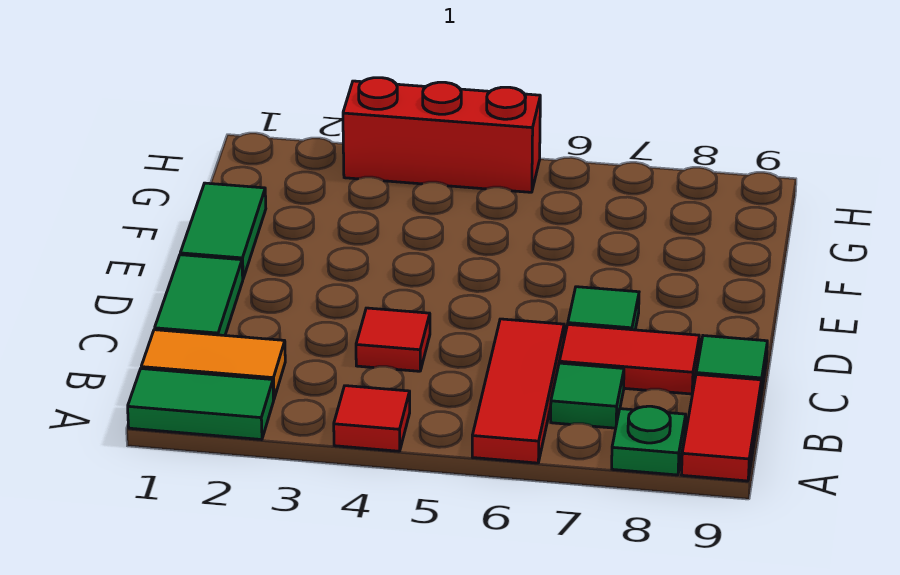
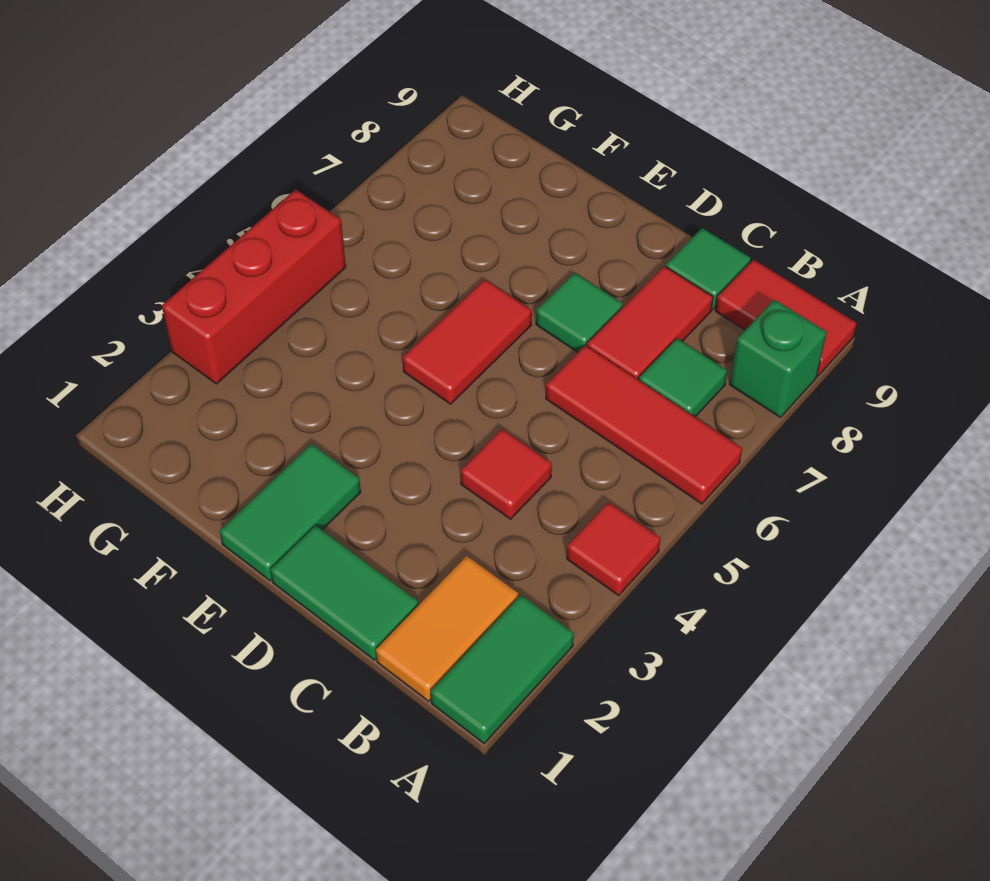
green 1x1 plate [612,406,686,475] -> green 1x1 brick [730,300,827,417]
green 1x2 tile [180,183,266,278] -> green 1x2 tile turned to [219,444,361,581]
none -> red 1x2 tile [402,279,532,404]

